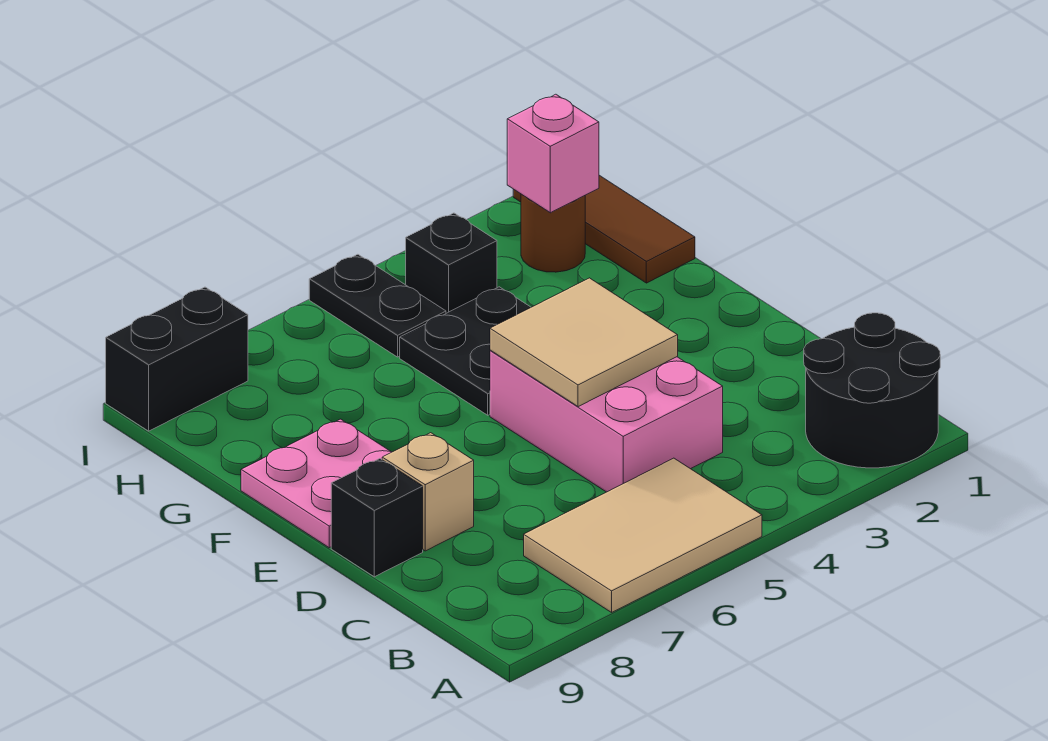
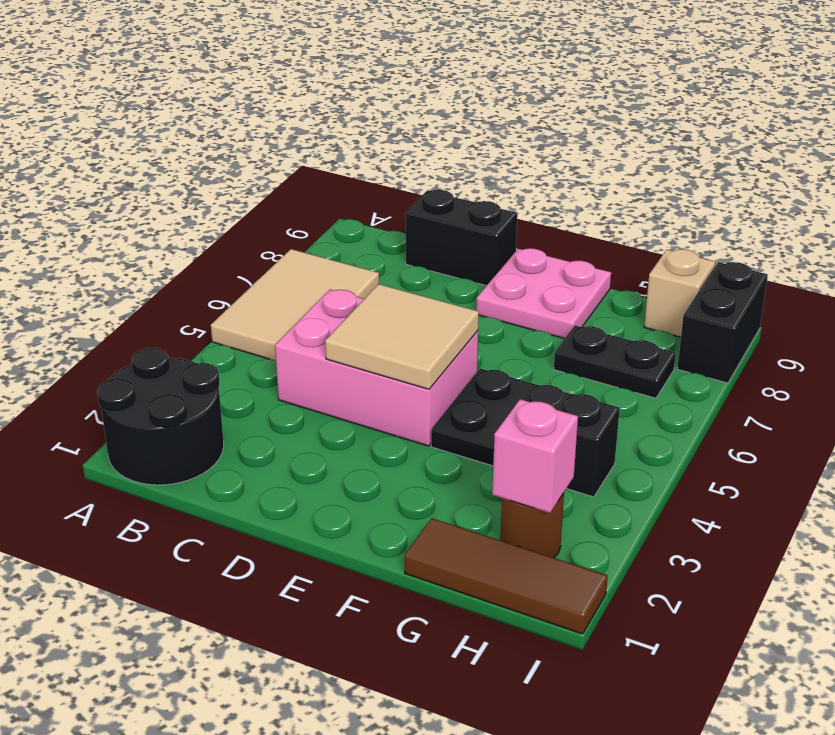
tan 1x1 brick [382,433,474,551] -> tan 1x1 brick moved to [644,249,715,337]
black 1x1 brick [331,459,423,577] -> black 1x2 brick [405,190,517,286]
black 1x2 plate [309,254,446,357] -> black 1x2 plate moved to [554,326,676,398]

